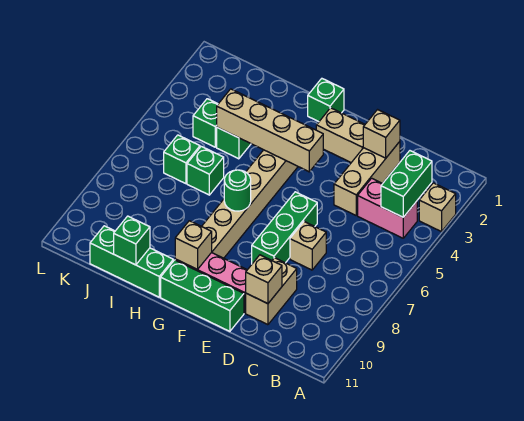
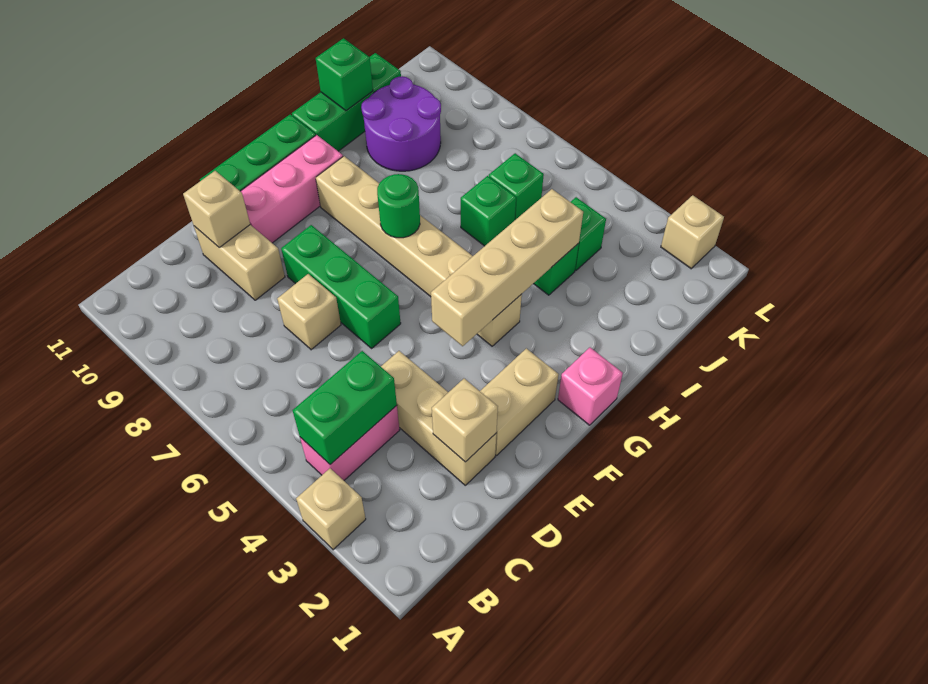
green 1x2 brick [381,151,432,217] -> green 1x2 brick turned to [293,351,397,464]
green 1x1 brick [308,79,344,122] -> pink 1x1 brick [558,348,623,425]
tan 1x1 brick [175,221,212,270] -> tan 1x1 brick moved to [661,195,724,269]
none -> purple 2x2 round brick [361,76,441,171]

